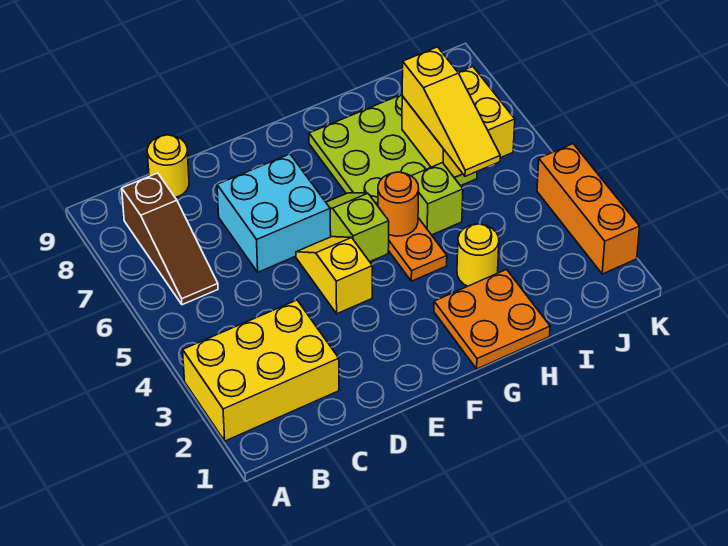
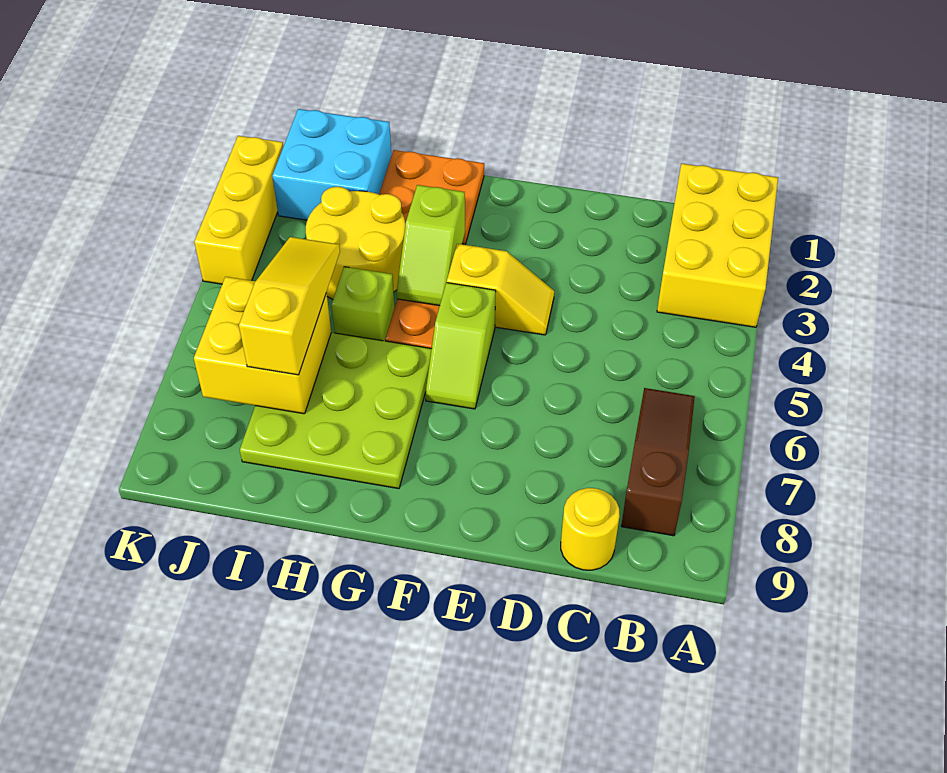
yellow 2x3 brick [183,300,339,441] -> yellow 2x3 brick turned to [657,164,778,327]
cyan 2x2 brick [217,154,331,272] -> cyan 2x2 brick moved to [272,109,391,220]
yellow 1x2 slope [296,237,372,314] -> yellow 1x2 slope turned to [447,244,554,335]
none -> lime 1x2 slope [397,185,465,306]
orange 1x1 round brick [378,172,419,236] -> none
yellow 1x1 round brick [457,224,499,286] -> yellow 2x2 round brick [306,187,406,299]
orange 1x3 brick [537,144,640,274] -> yellow 1x3 brick [194,136,283,284]

